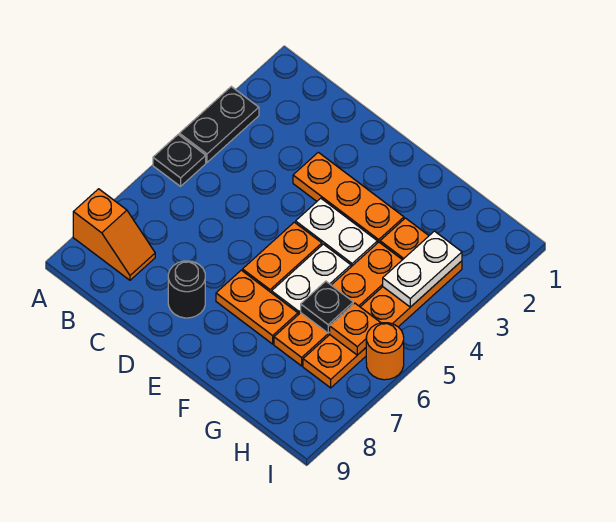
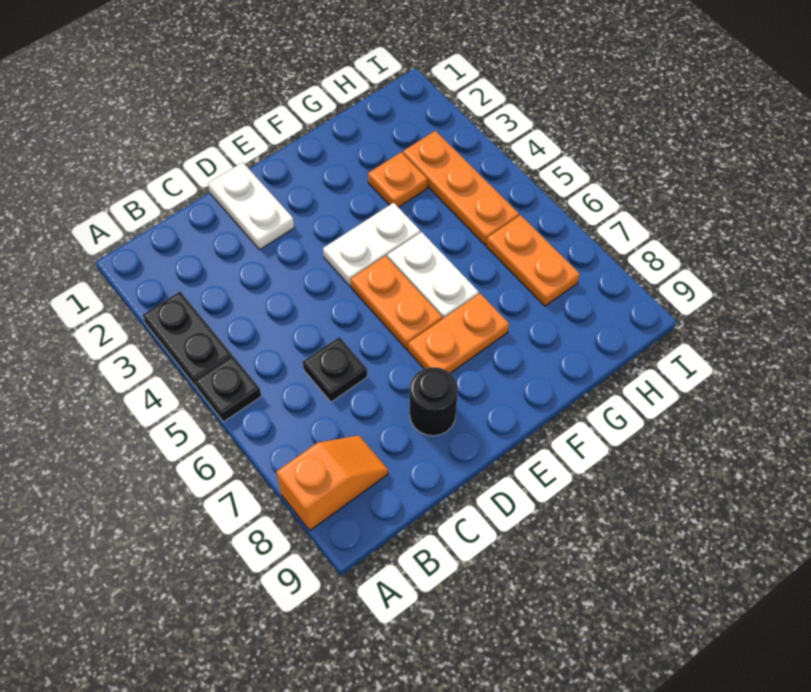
orange 1x3 plate [293,152,404,243] -> none
orange 1x4 plate [274,242,402,366] -> none
black 1x1 plate [301,281,353,333] -> black 1x1 plate moved to [303,337,367,402]
white 1x2 plate [383,231,462,307] -> white 1x2 plate moved to [208,162,294,250]
orange 1x1 plate [330,303,381,355] -> none
orange 1x1 round brick [366,323,404,380] -> none

